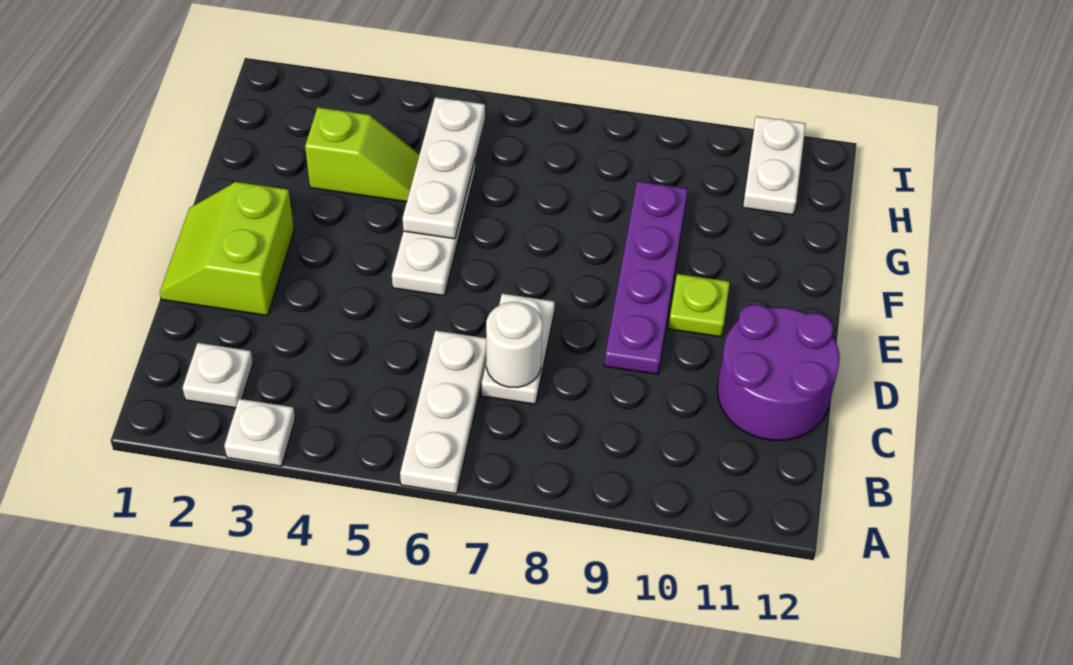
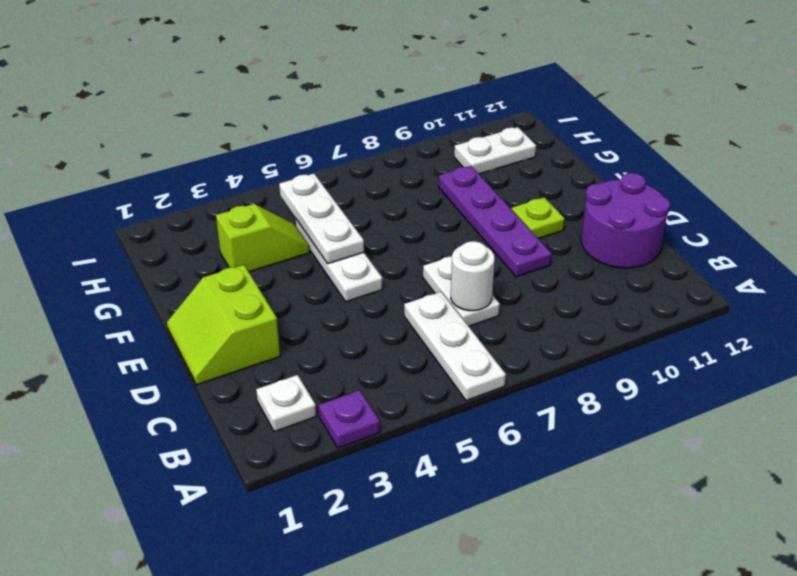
white 1x1 plate [224,399,295,466] -> purple 1x1 plate [319,390,380,448]
white 1x2 plate [743,116,806,215] -> white 1x2 plate turned to [454,127,536,174]

